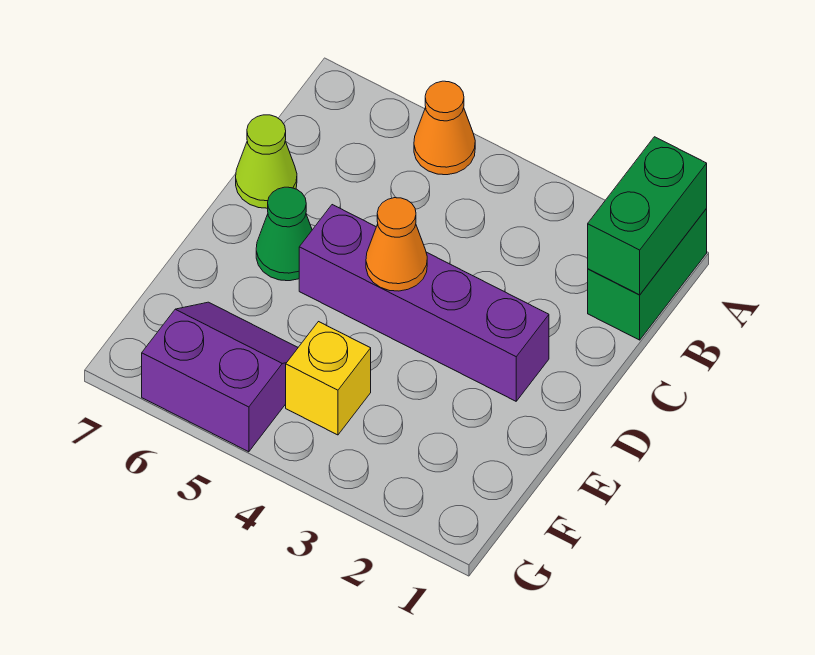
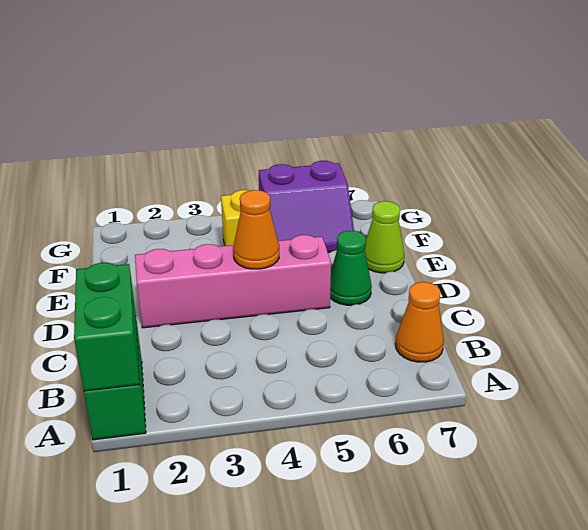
orange 1x1 cone [414,81,475,175] -> orange 1x1 cone moved to [396,282,444,362]
lime 1x1 cone [236,115,297,208] -> lime 1x1 cone moved to [365,201,404,273]
purple 1x4 brick [299,205,549,401] -> pink 1x4 brick [135,235,331,328]

